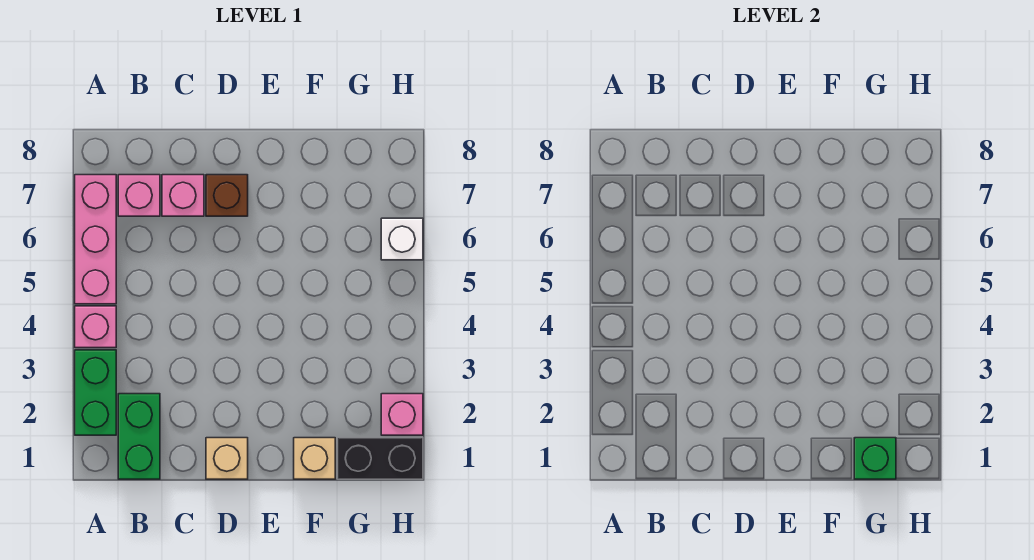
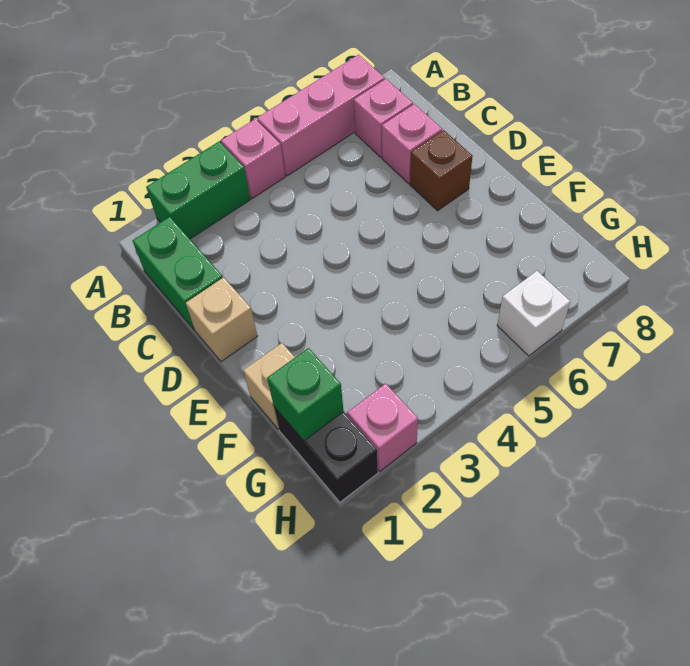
green 1x2 brick [118,394,160,479] -> green 1x2 brick turned to [132,217,223,330]

